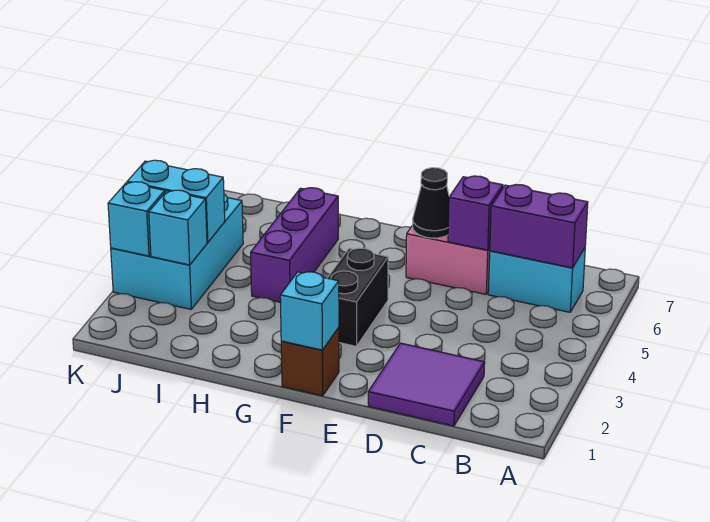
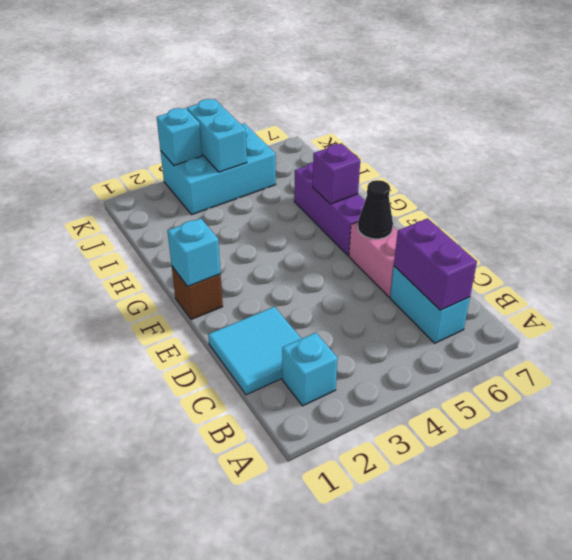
purple 2x2 tile [368,343,485,426] -> cyan 2x2 tile [208,307,301,395]
purple 1x1 brick [448,176,503,250] -> purple 1x1 brick moved to [313,143,360,204]
black 1x2 brick [328,248,388,346] -> none
purple 1x3 brick [251,188,338,302] -> purple 1x3 brick turned to [294,162,365,256]
cyan 1x1 brick [149,190,207,265] -> cyan 1x1 brick moved to [282,333,338,406]

